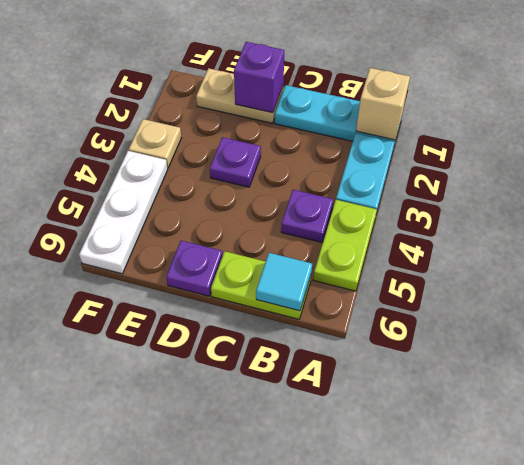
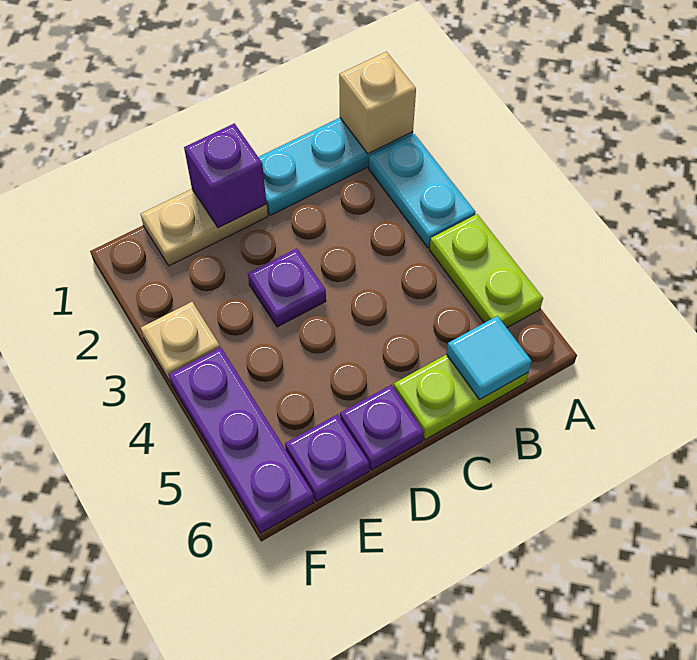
purple 1x1 plate [281,190,333,242] -> purple 1x1 plate moved to [285,414,369,501]
white 1x3 plate [79,151,168,274] -> purple 1x3 plate [169,348,314,533]

